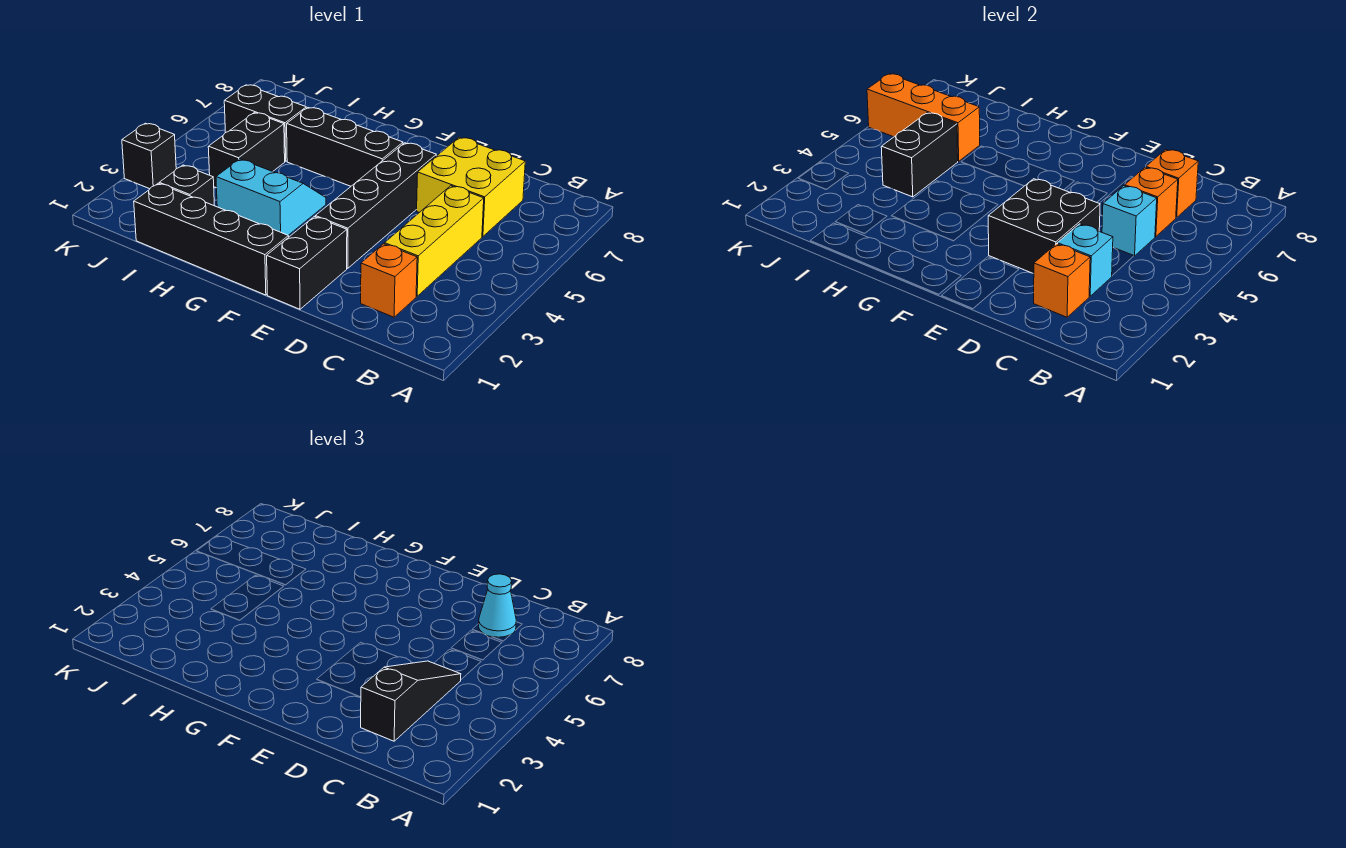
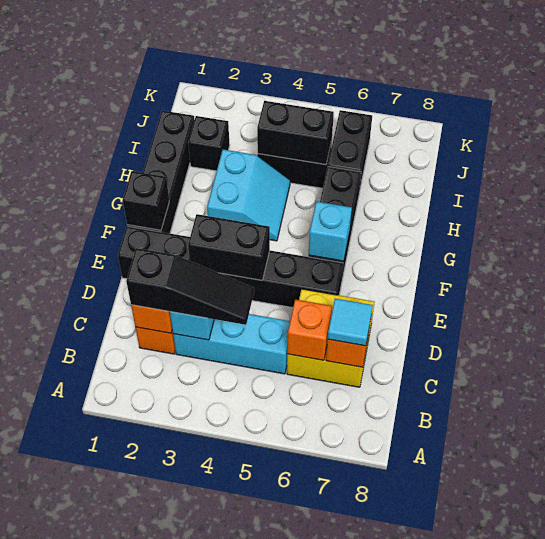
yellow 1x3 brick [385,186,484,296] -> cyan 1x3 brick [173,314,290,374]
cyan 1x1 brick [1102,186,1157,256] -> cyan 1x1 brick moved to [309,202,352,261]
cyan 1x1 cone [478,574,516,637] -> cyan 1x1 tile [328,299,373,346]
black 2x2 brick [988,179,1100,274] -> black 1x2 brick [188,214,270,280]
orange 1x3 brick [867,74,980,161] -> none
black 1x1 brick [122,123,176,189] -> black 1x1 brick moved to [123,171,169,230]

